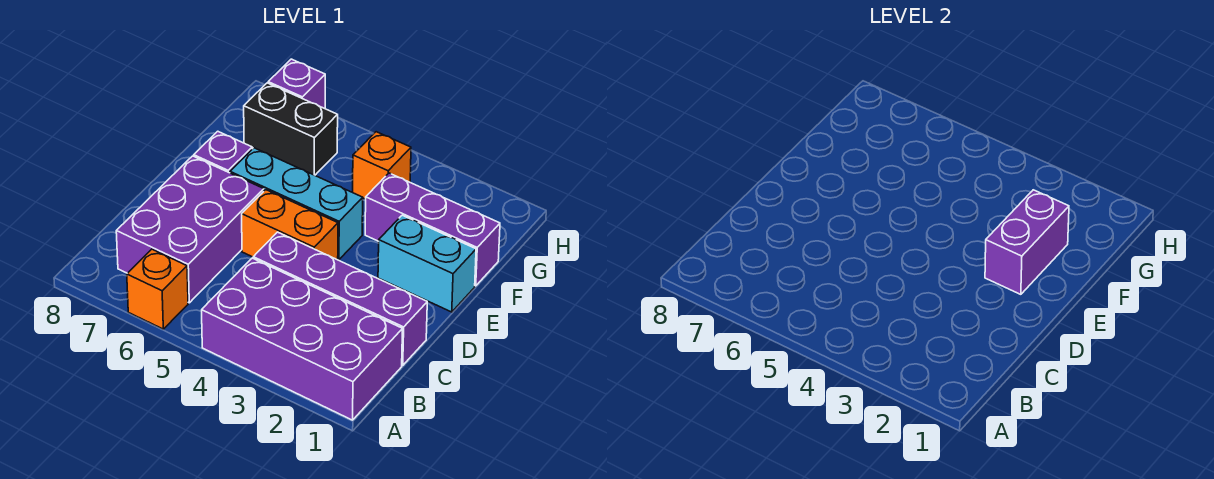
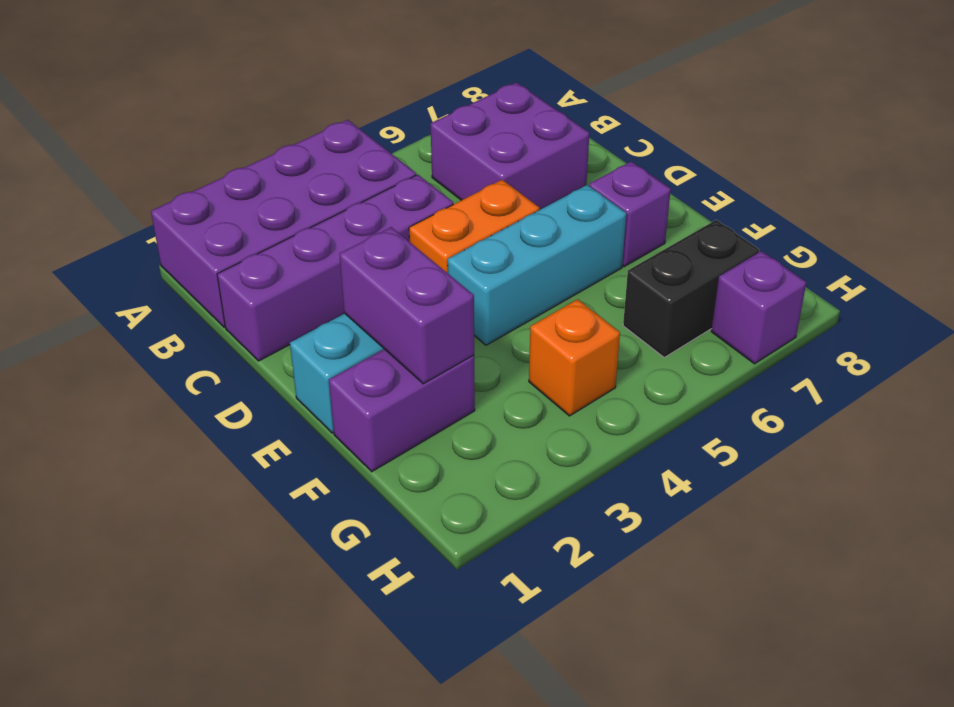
orange 1x1 brick [127,249,188,329] -> none
purple 2x3 brick [116,156,264,303] -> purple 2x2 brick [431,82,589,209]
purple 1x3 brick [365,173,500,286] -> purple 1x2 brick [329,349,475,472]

